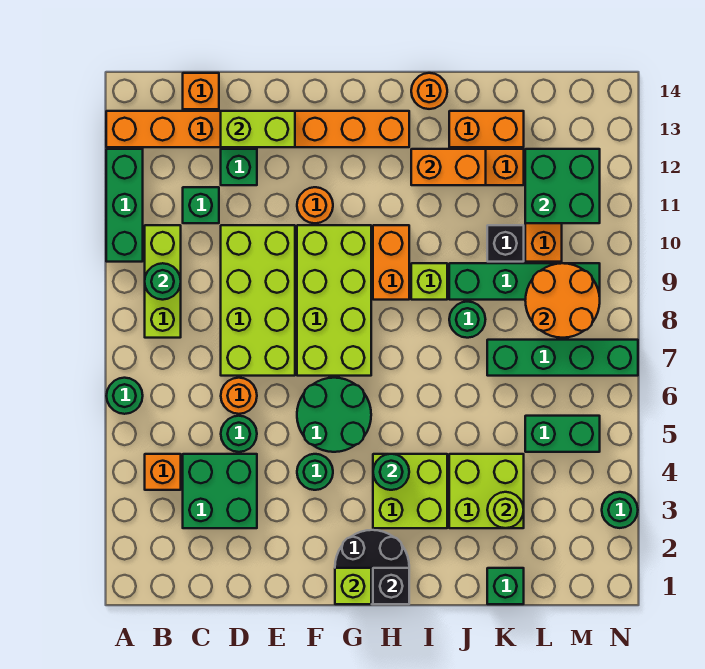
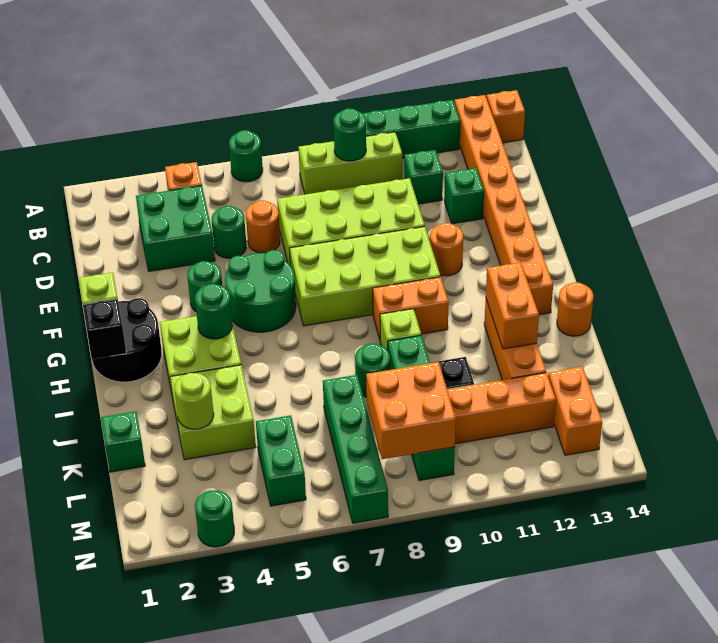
orange 1x1 brick [183,73,219,109] -> orange 1x1 brick moved to [487,90,525,143]
lime 1x2 brick [221,111,295,147] -> none
orange 1x2 brick [449,111,524,147] -> orange 1x2 brick moved to [548,367,602,455]
orange 2x2 round brick [525,263,600,338] -> orange 2x2 brick [366,362,456,459]
green 2x2 brick [525,149,600,223] -> none

